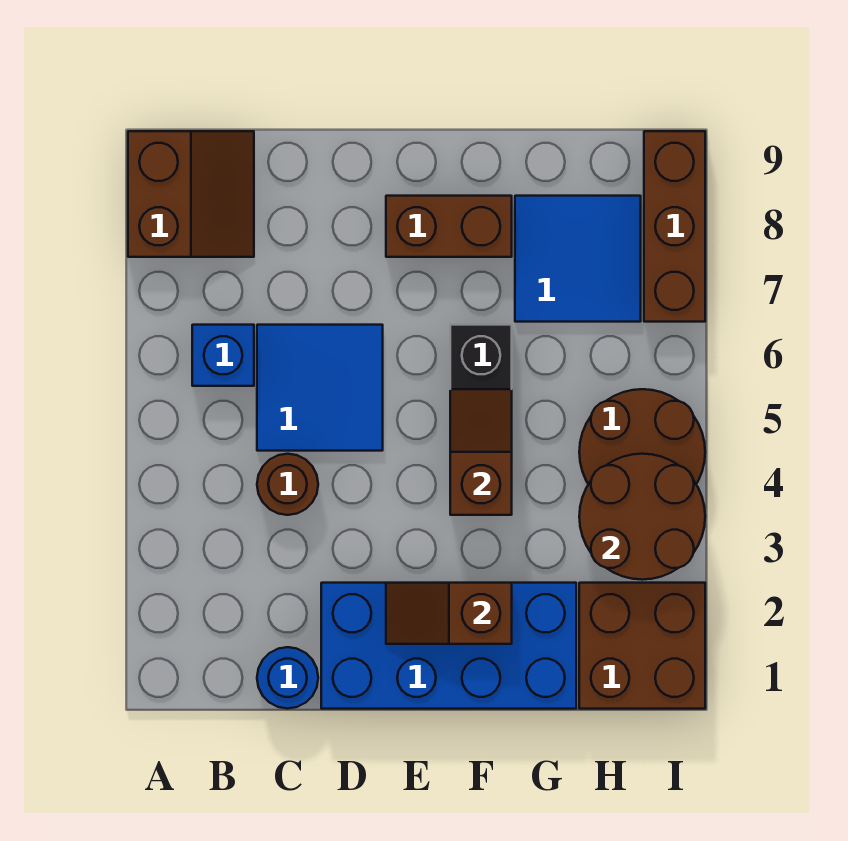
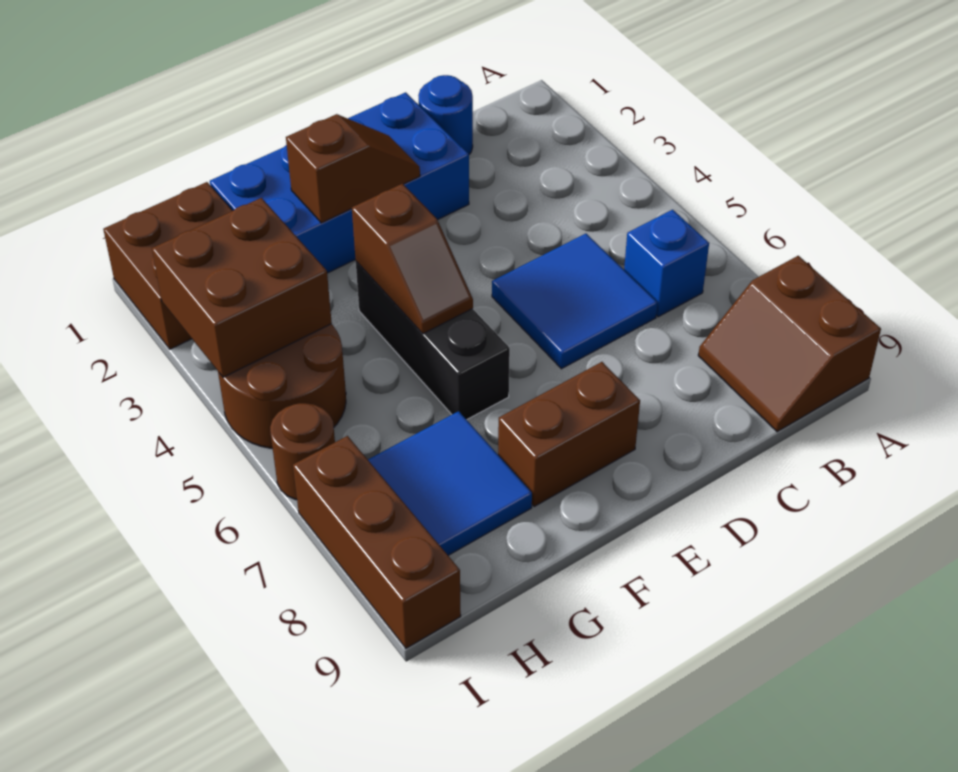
brown 1x1 round brick [257,454,318,515] -> brown 1x1 round brick moved to [270,403,335,500]
brown 2x2 round brick [579,454,705,580] -> brown 2x2 brick [152,198,332,377]

